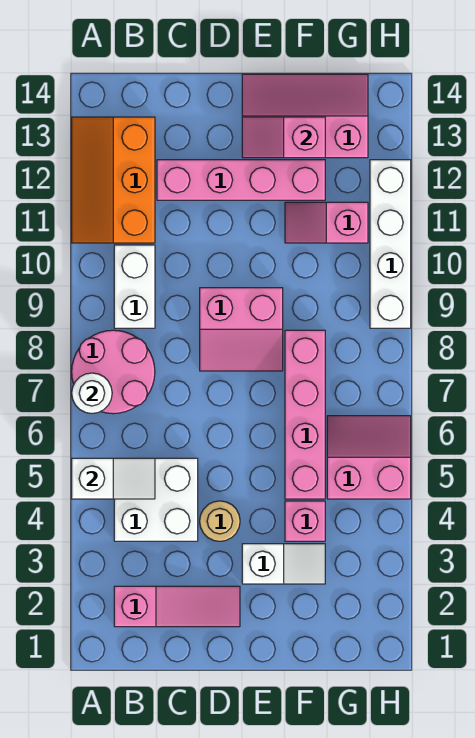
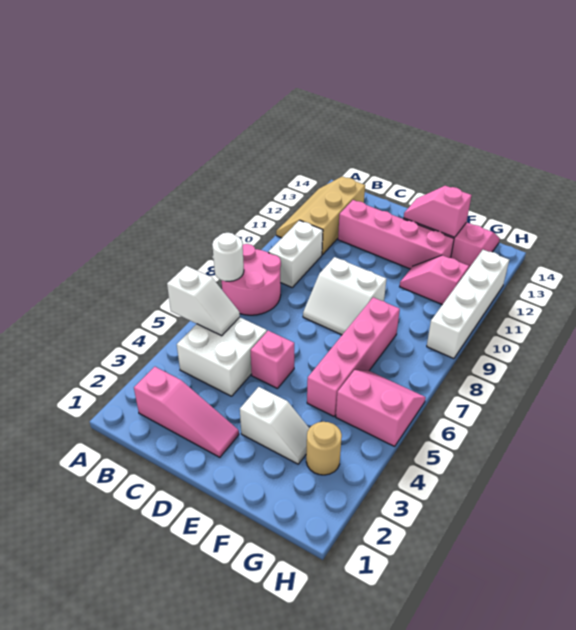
orange 2x3 slope [72,117,155,243] -> tan 2x3 slope [276,177,365,255]
tan 1x1 round brick [200,501,240,541] -> tan 1x1 round brick moved to [306,422,342,475]
pink 2x2 slope [200,288,283,371] -> white 2x2 slope [303,257,386,335]
pink 1x1 brick [285,501,325,541] -> pink 1x1 brick moved to [250,331,294,389]

